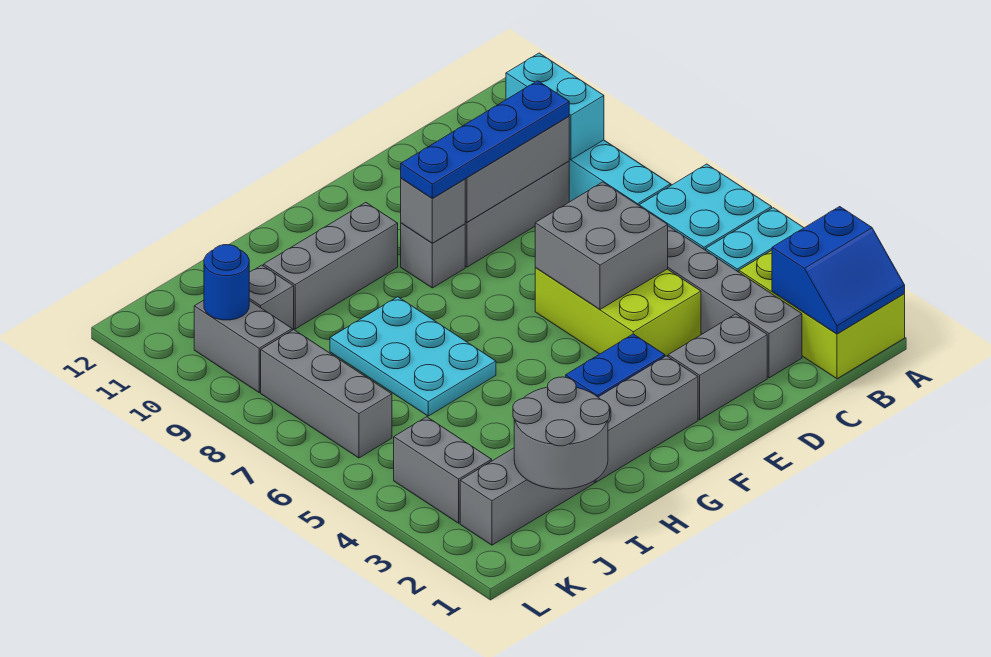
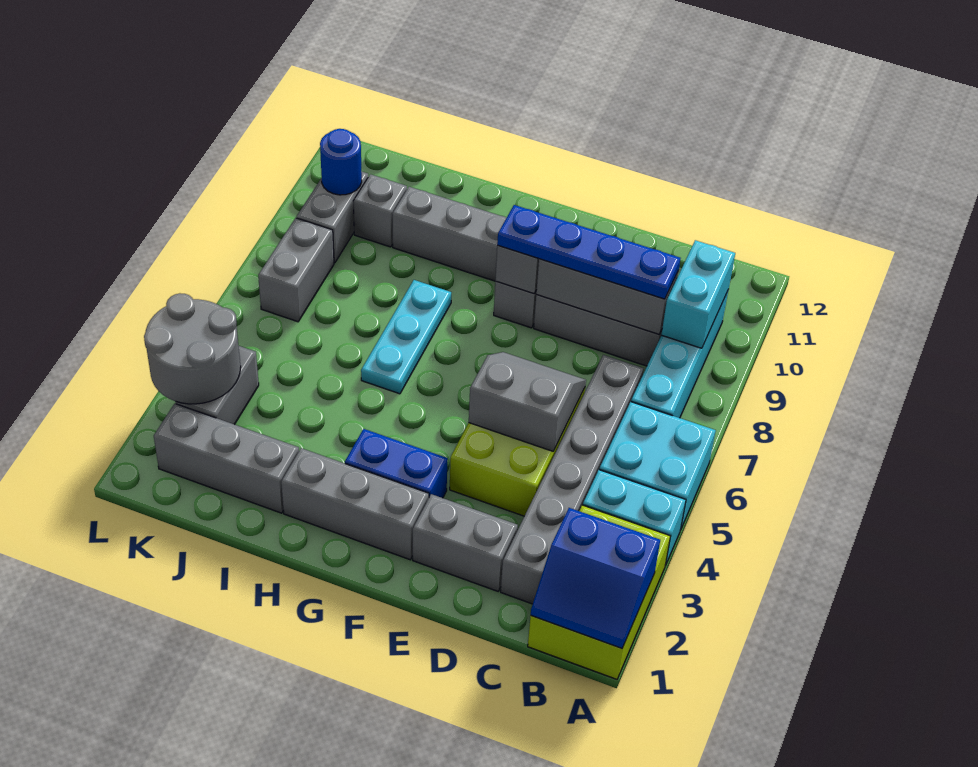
grey 2x2 brick [535,182,668,309] -> grey 2x2 slope [469,352,586,451]
cyan 2x3 plate [330,297,496,416] -> cyan 1x3 plate [361,280,451,394]
grey 2x2 round brick [513,377,610,489] -> grey 2x2 round brick moved to [144,293,241,404]
grey 1x3 brick [261,330,392,458] -> grey 1x2 brick [258,218,334,322]

